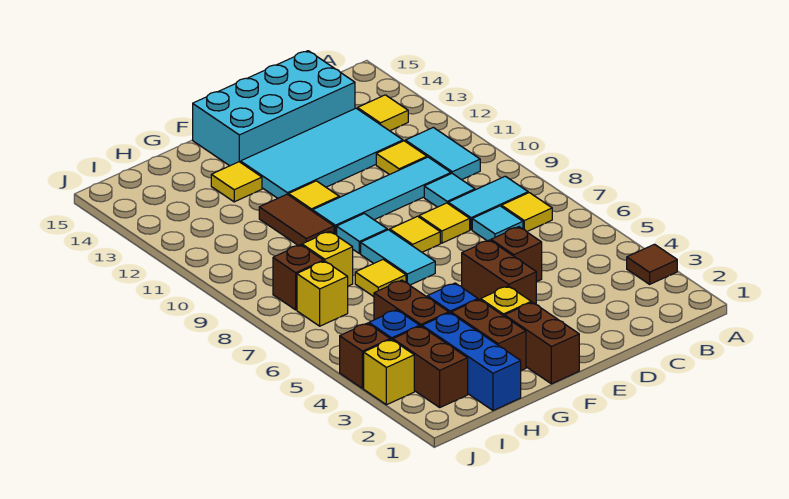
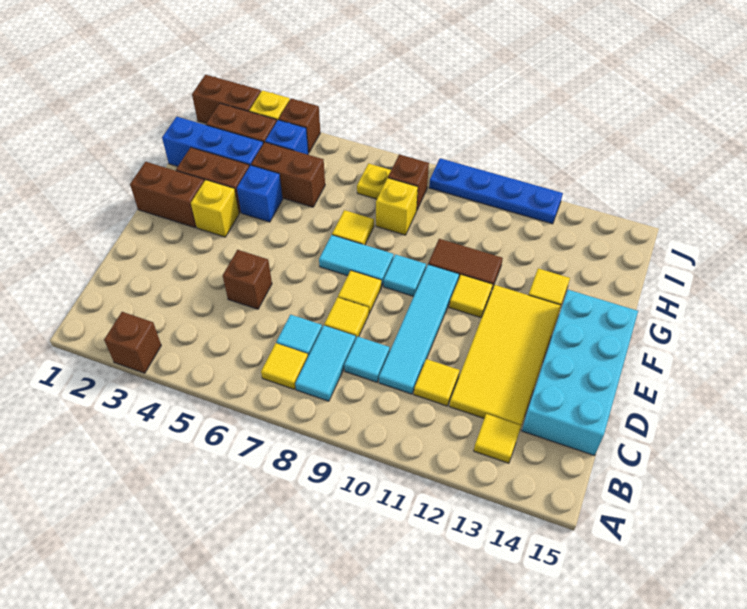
brown 1x1 tile [627,244,677,284] -> brown 1x1 brick [104,312,161,373]
cyan 1x2 tile [405,127,480,180] -> none
cyan 2x4 tile [241,108,403,198] -> yellow 2x4 tile [449,285,561,425]
brown 1x2 brick [462,240,536,304] -> brown 1x2 brick moved to [192,75,261,123]
yellow 1x1 brick [297,261,348,326] -> yellow 1x1 plate [357,163,391,199]
none -> blue 1x4 plate [429,158,563,224]

